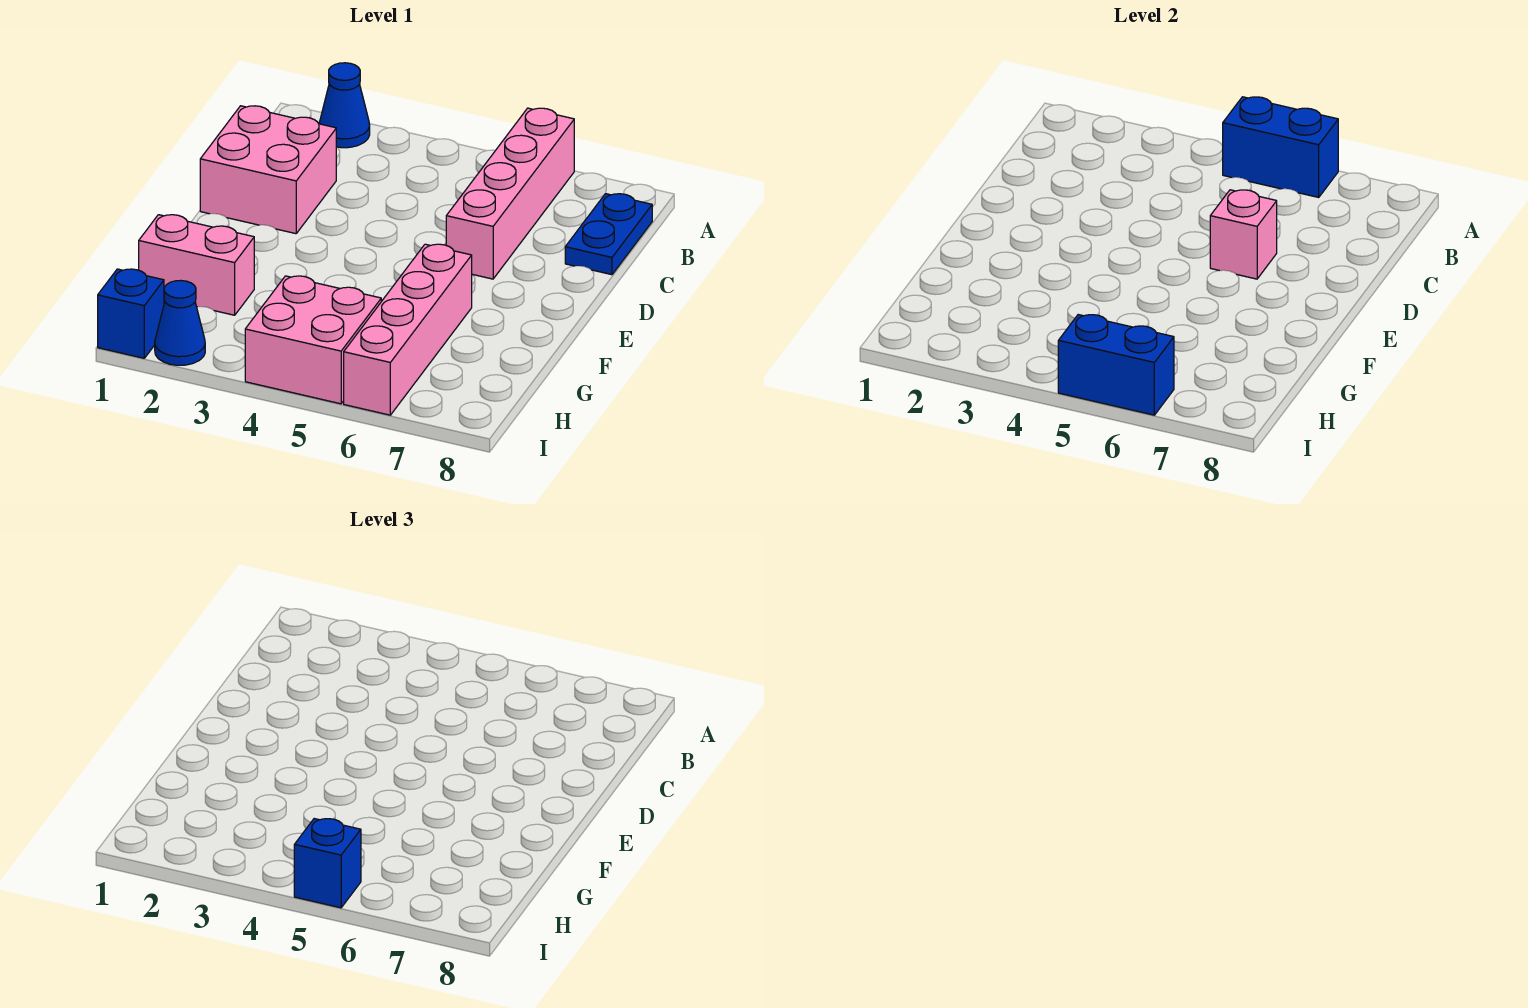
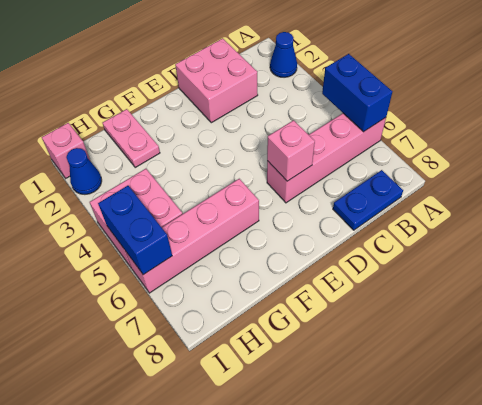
pink 1x2 brick [139,215,254,315] -> pink 1x2 plate [103,109,160,168]
blue 1x1 brick [98,269,164,358] -> pink 1x1 brick [42,123,90,178]
blue 1x1 brick [294,819,361,908] -> none

